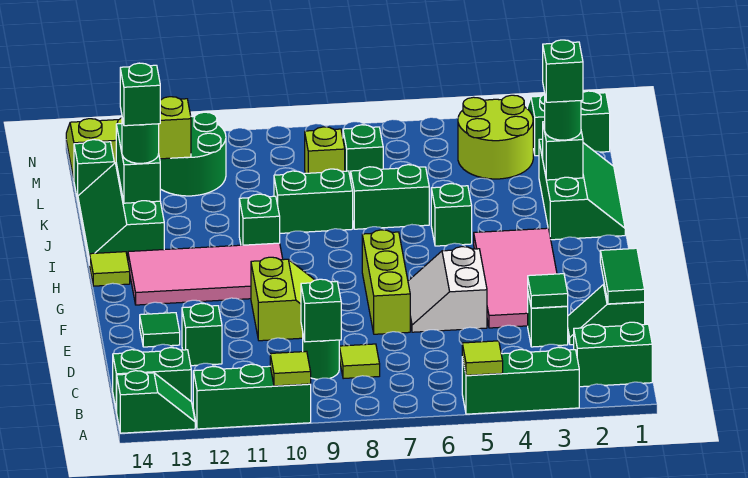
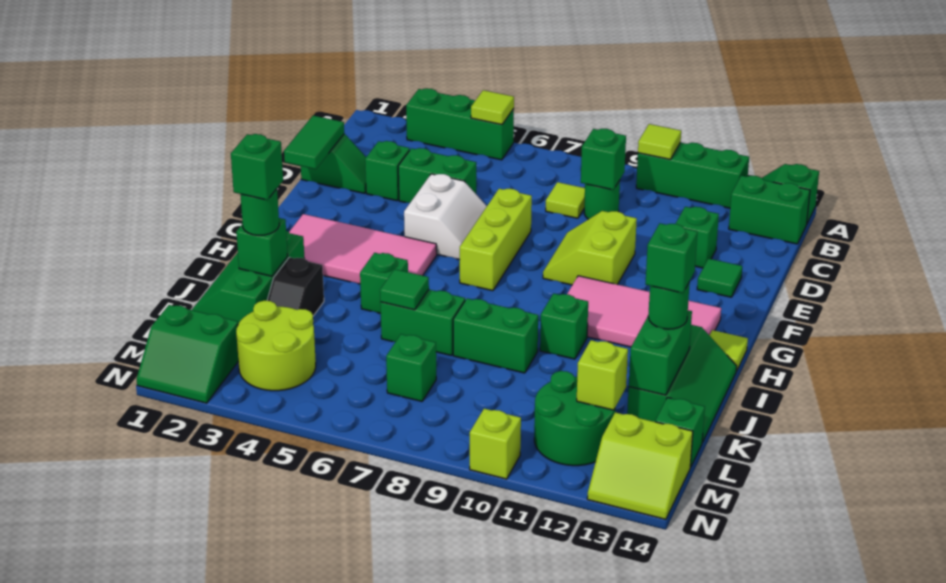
green 1x2 brick [574,322,652,387] -> green 1x2 brick moved to [398,148,476,203]
green 1x1 tile [528,274,568,308] -> green 1x1 tile moved to [380,269,429,310]
pink 2x4 tile [474,228,557,328] -> pink 2x4 tile turned to [289,214,437,284]
none -> black 1x2 slope [267,257,324,316]
lime 1x1 brick [305,127,345,173] -> lime 1x1 brick moved to [470,409,521,479]

